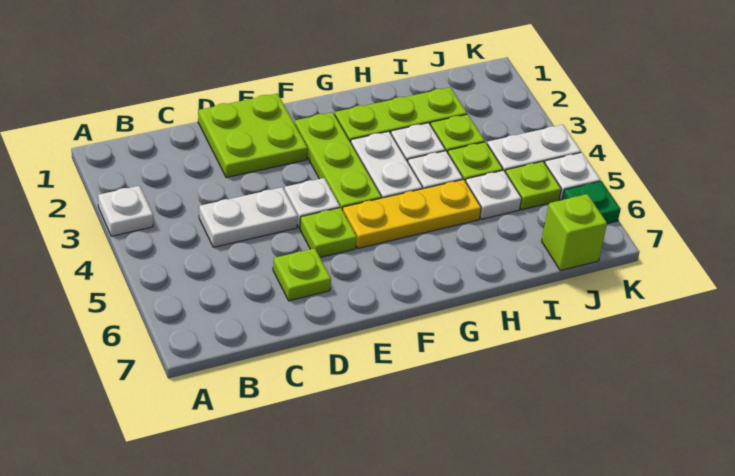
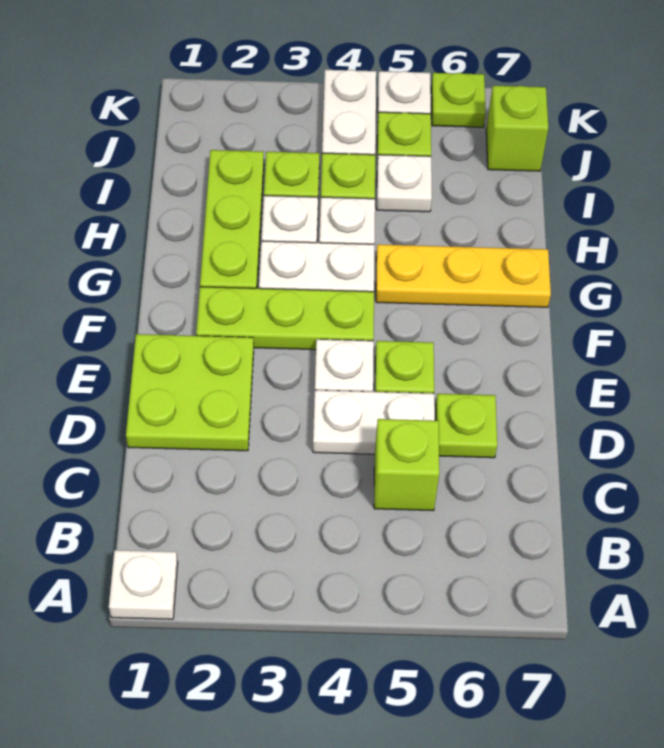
white 1x1 plate [98,186,153,236] -> white 1x1 plate moved to [109,550,178,619]
white 1x2 plate [199,187,298,247] -> white 1x2 plate turned to [313,390,435,454]
none -> lime 1x1 brick [374,419,439,511]
yellow 1x3 plate [343,179,481,248] -> yellow 1x3 plate turned to [376,244,551,307]
green 1x1 plate [562,181,621,224] -> lime 1x1 plate [431,73,486,127]

